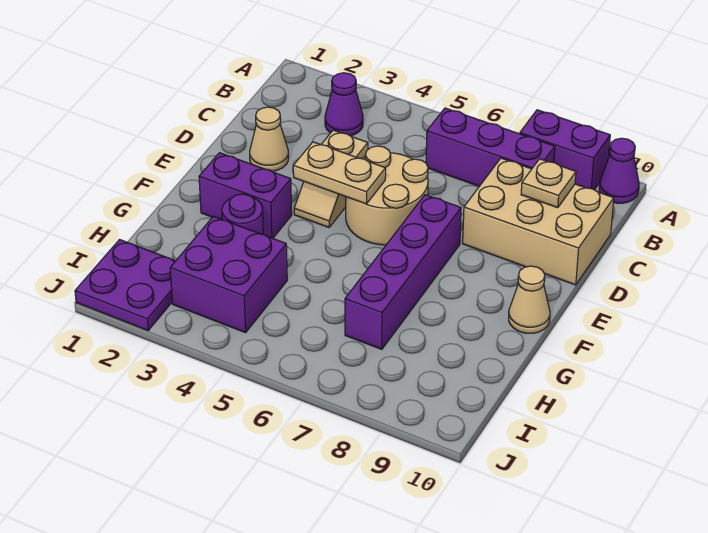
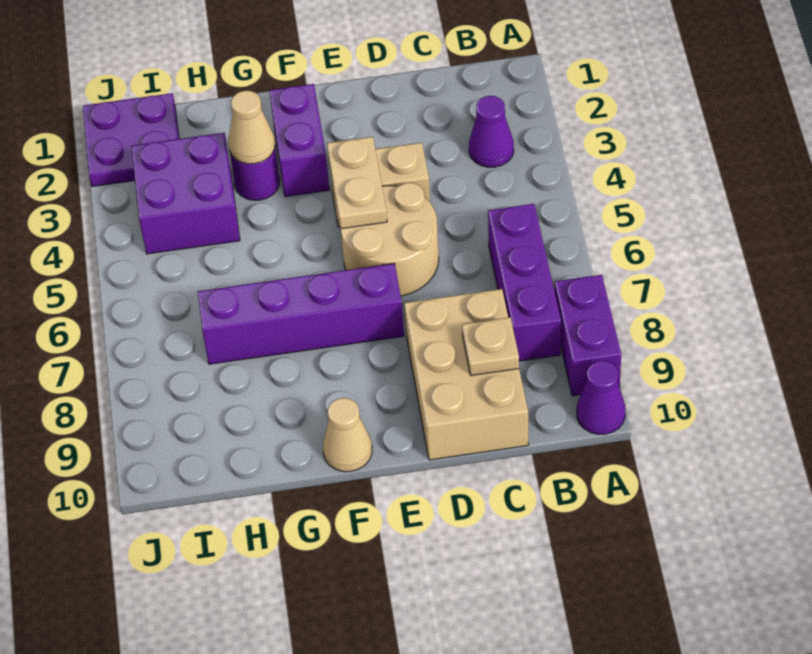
tan 1x1 cone [250,107,289,171] -> tan 1x1 cone moved to [228,90,275,164]

